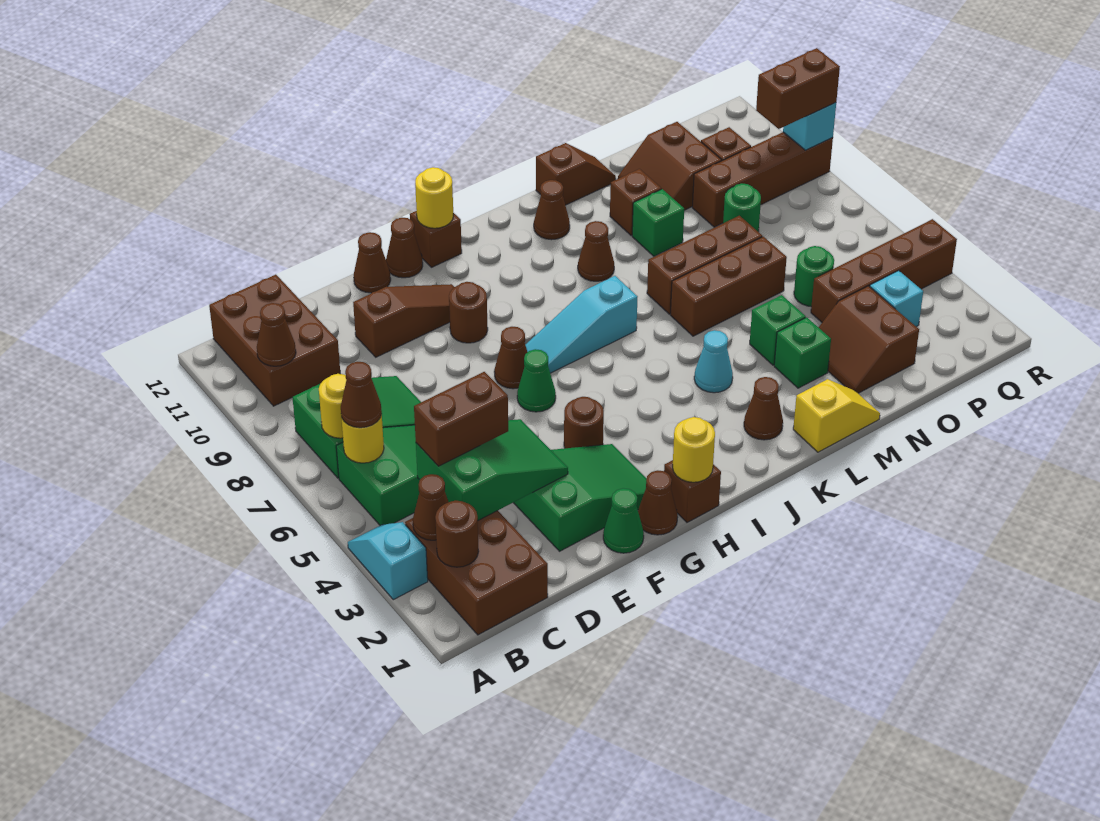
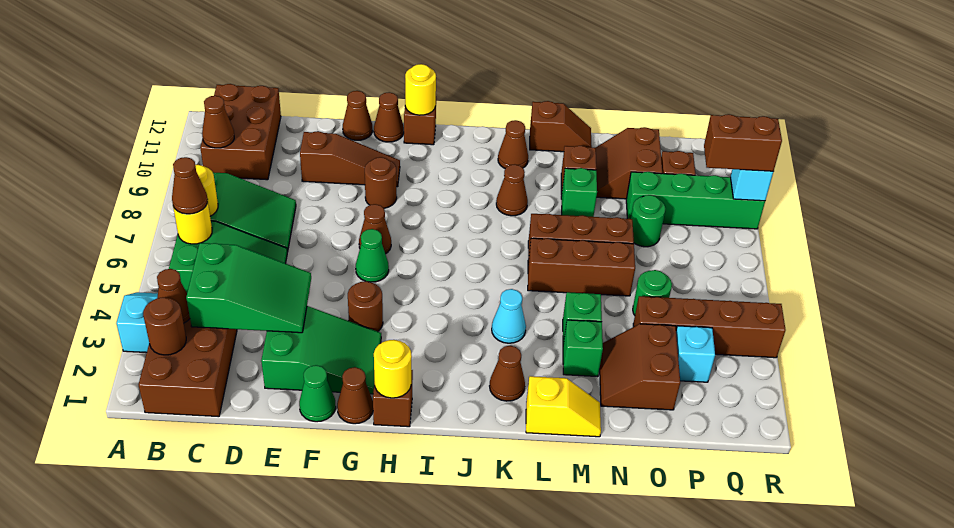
brown 1x2 brick [414,372,508,466] -> none
cyan 1x3 slope [525,276,637,373] -> none
brown 1x4 brick [692,132,833,227] -> green 1x4 brick [626,172,765,229]

